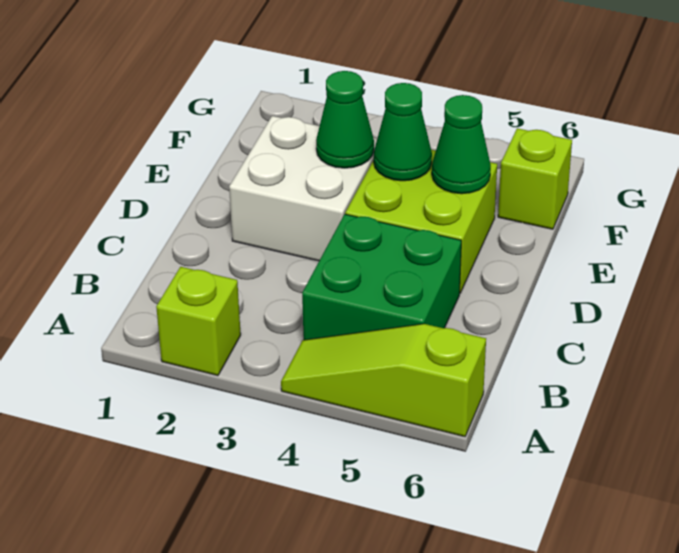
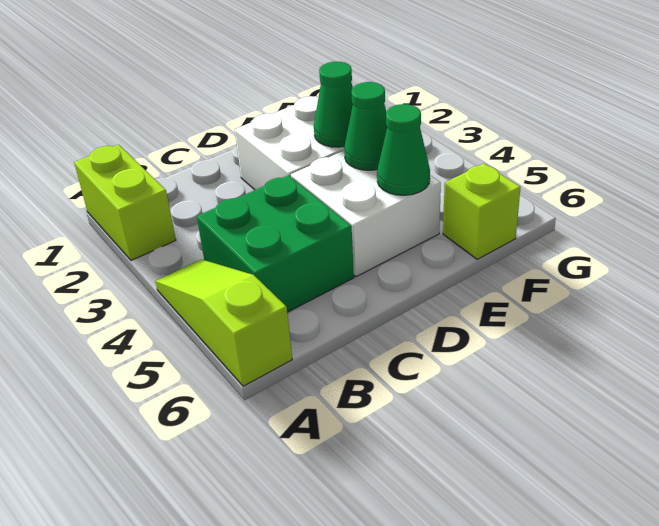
lime 1x1 brick [156,267,241,376] -> lime 1x2 brick [74,145,176,261]
lime 2x2 brick [345,150,497,293] -> white 2x2 brick [291,151,441,277]

